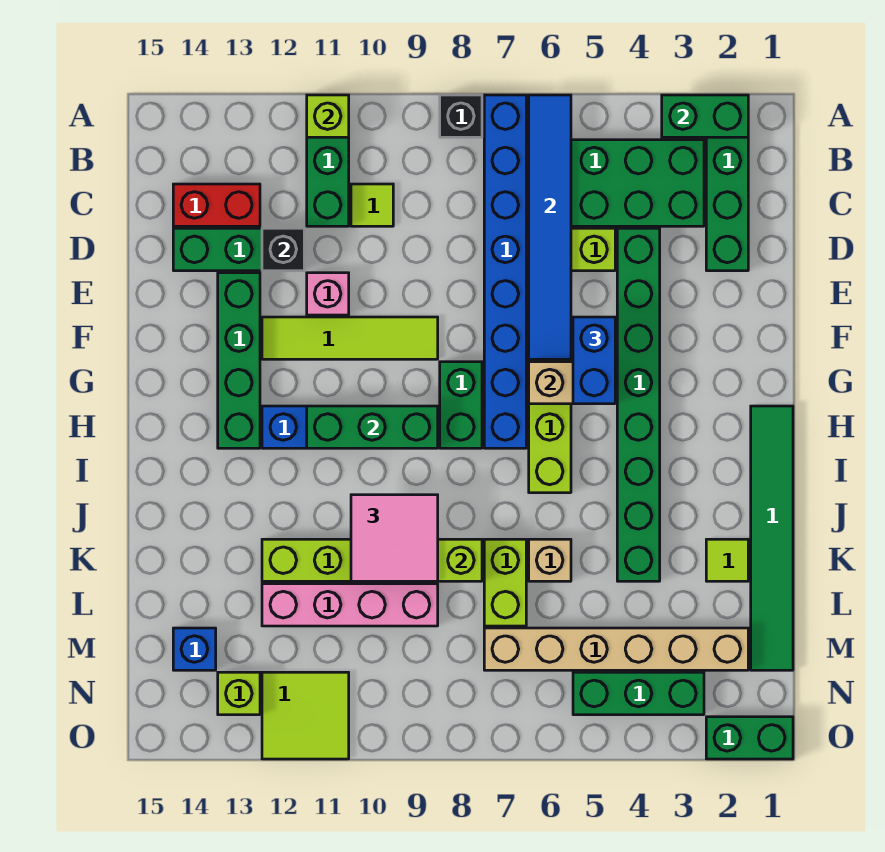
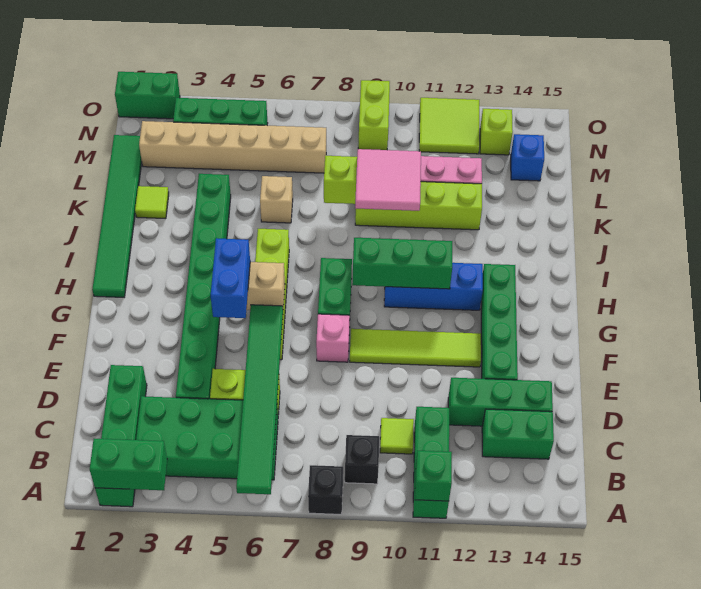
blue 1x6 tile [529,95,571,359] -> green 1x6 tile [236,305,283,494]
blue 1x8 brick [484,95,526,448] -> none
lime 1x1 brick [307,95,349,137] -> green 1x1 brick [415,451,452,501]
red 1x2 brick [173,184,260,226] -> green 1x2 brick [482,409,554,459]
black 1x1 brick [262,228,304,271] -> black 1x1 brick moved to [345,435,379,484]
pink 1x1 brick [307,273,349,315] -> pink 1x1 brick moved to [316,314,350,362]
lime 1x2 brick [484,539,526,626] -> lime 1x2 brick moved to [358,80,390,150]

